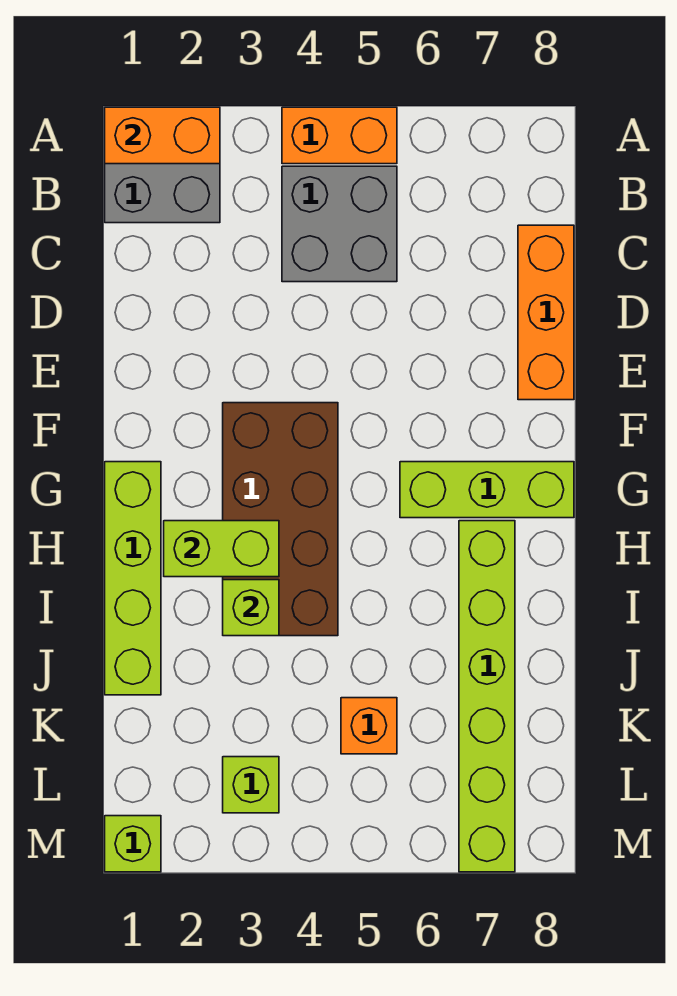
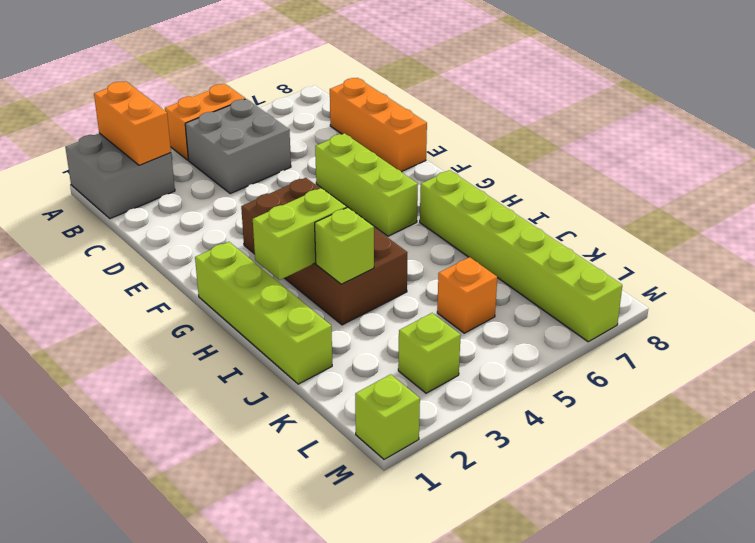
orange 1x2 brick [105,107,220,164] -> orange 1x2 brick turned to [94,81,171,165]
lime 1x3 brick [400,462,574,518] -> lime 1x3 brick turned to [315,133,418,236]

